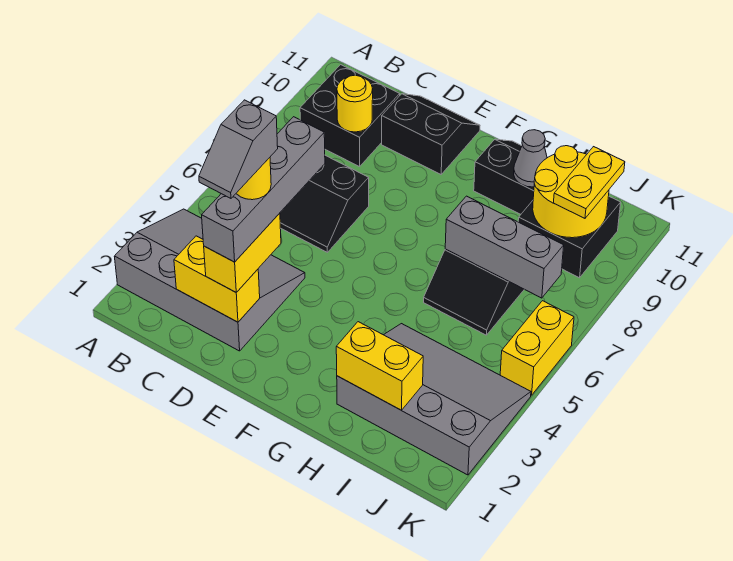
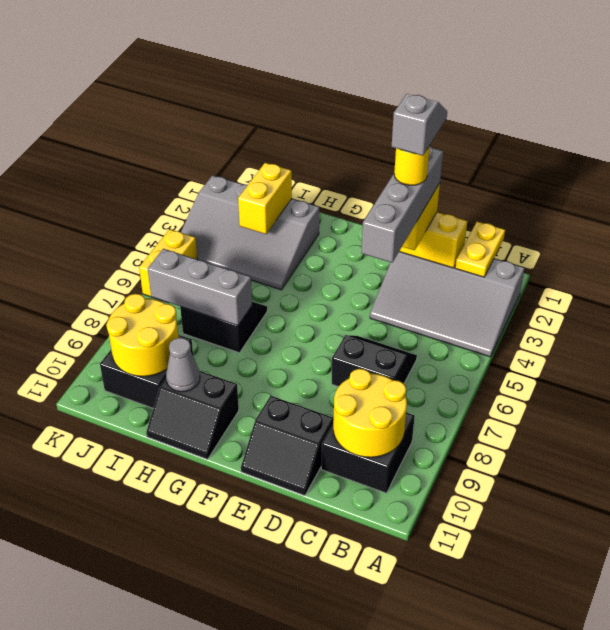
yellow 1x1 round brick [337,75,373,132] -> yellow 2x2 round brick [333,369,407,457]
yellow 1x2 brick [336,322,423,410] -> yellow 1x2 brick turned to [238,163,292,234]
yellow 1x2 plate [554,147,625,218] -> yellow 1x2 plate moved to [455,222,505,277]

